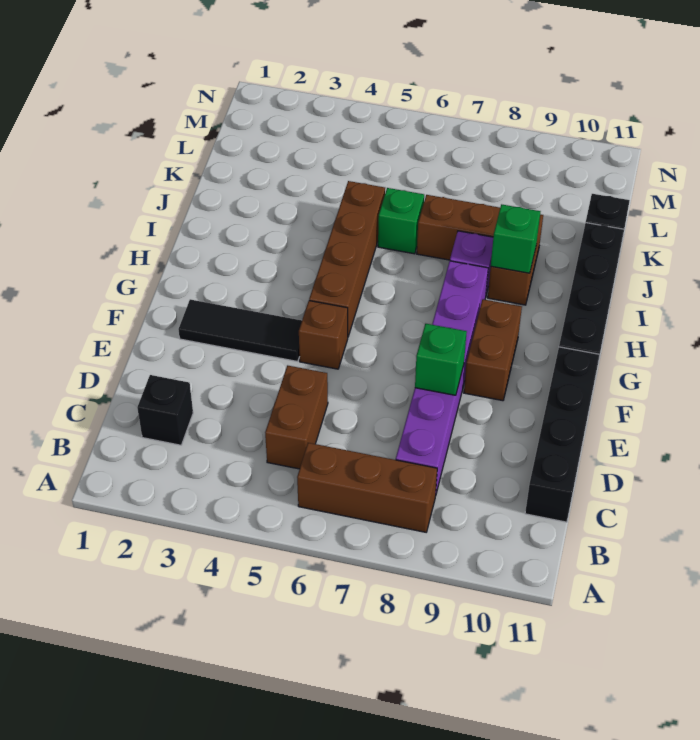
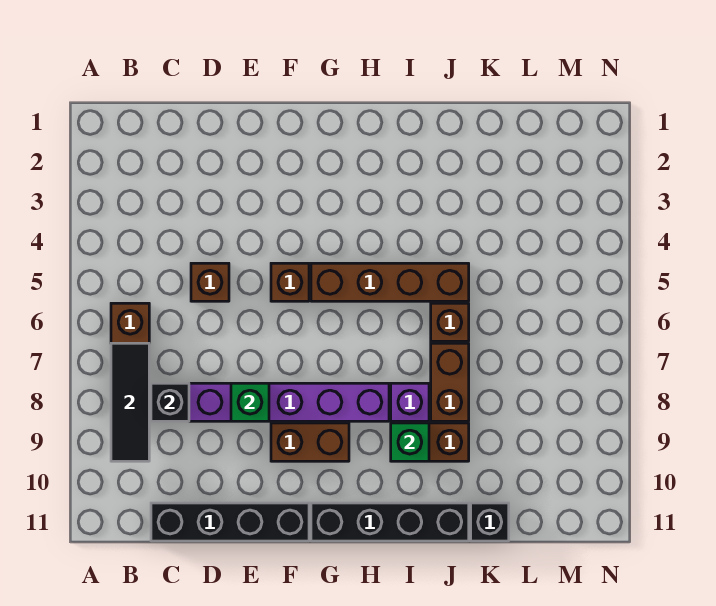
black 1x1 brick [137,375,193,445] -> black 1x1 brick moved to [151,383,189,421]
brown 1x2 brick [265,365,328,469] -> brown 1x1 brick [191,263,229,301]
black 1x3 tile [178,299,302,362] -> black 1x3 tile moved to [111,343,149,461]
green 1x1 brick [378,188,424,254] -> brown 1x1 brick [431,303,469,341]

